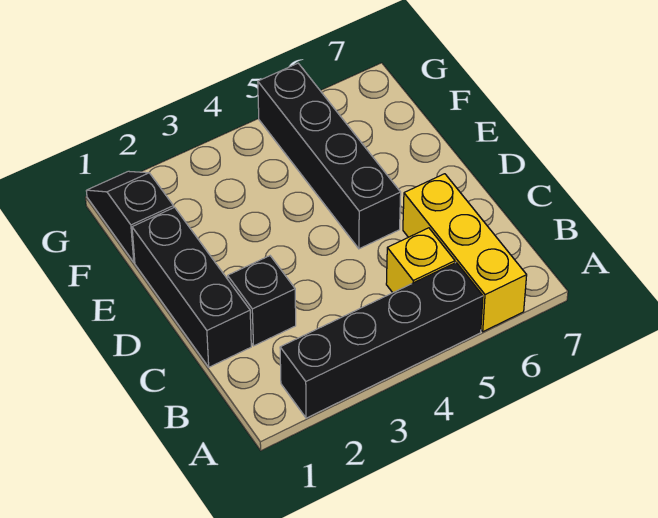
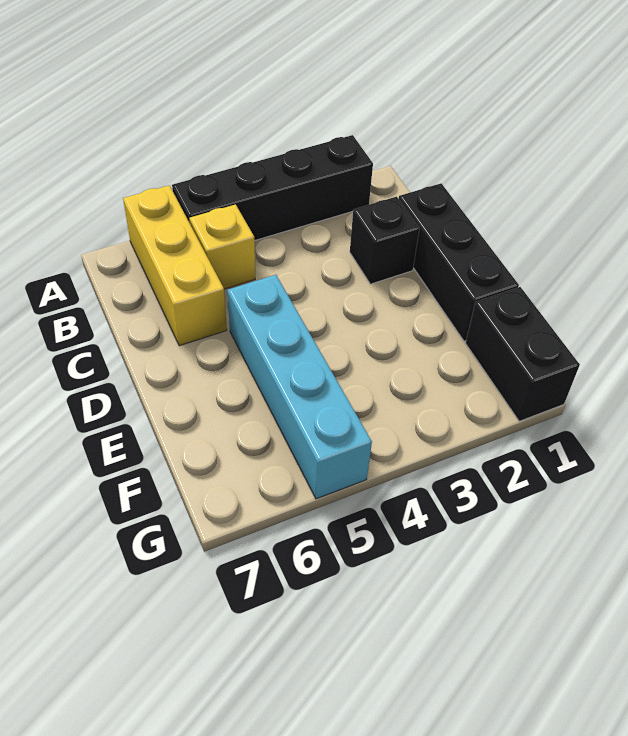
black 1x4 brick [258,63,401,249] -> cyan 1x4 brick [228,275,372,499]
black 1x2 slope [86,171,174,262] -> black 1x2 brick [465,287,580,421]

